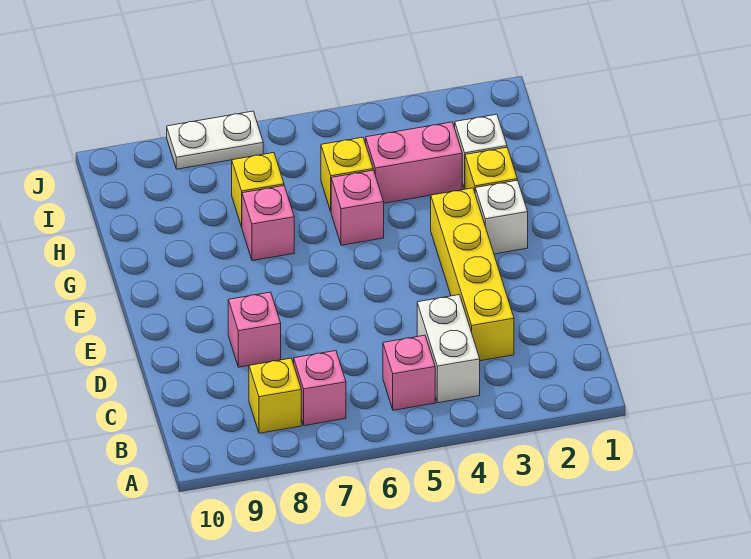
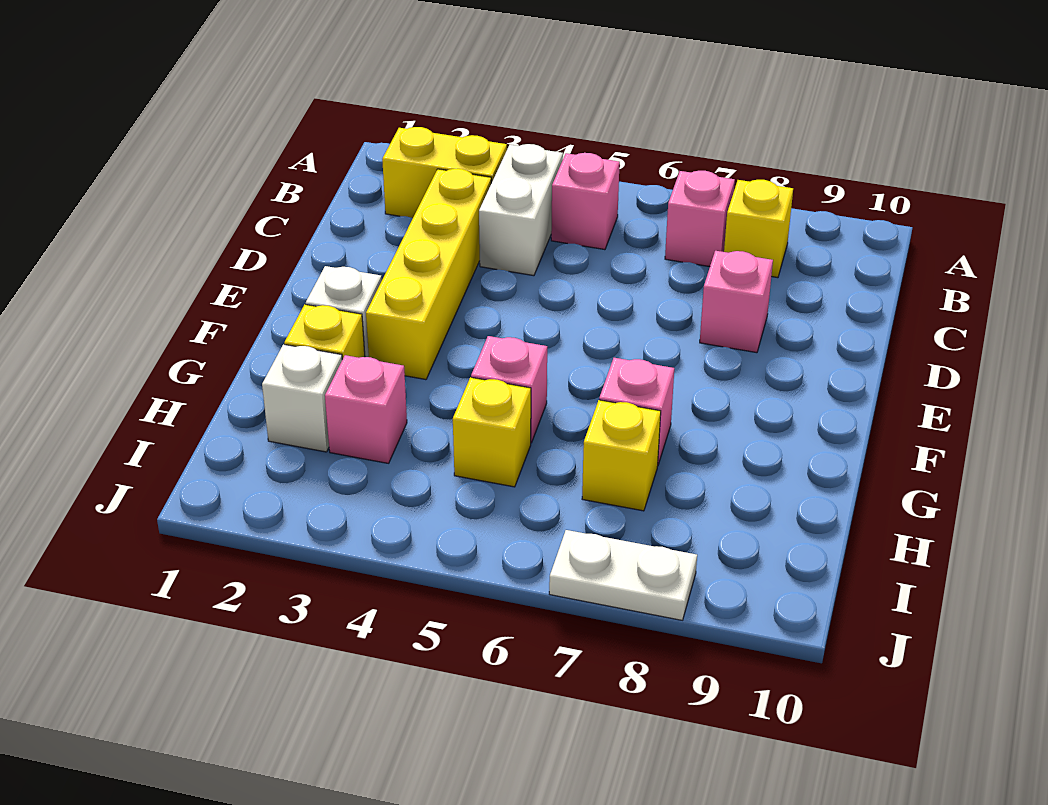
none -> yellow 1x2 brick [382,127,507,218]
pink 1x2 brick [366,122,462,203] -> pink 1x1 brick [325,355,407,463]

